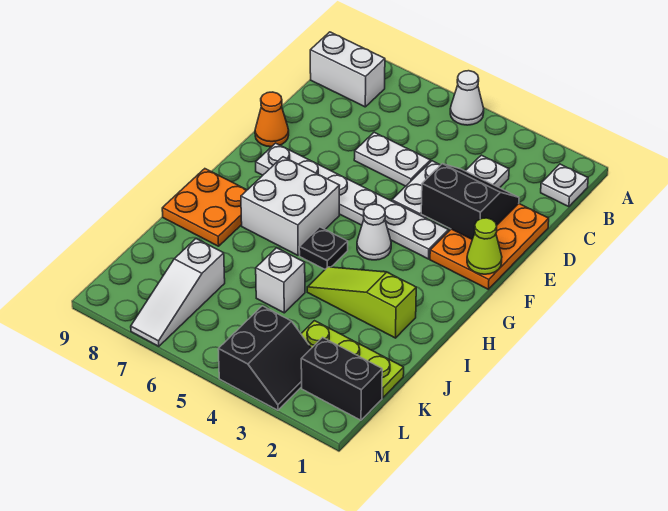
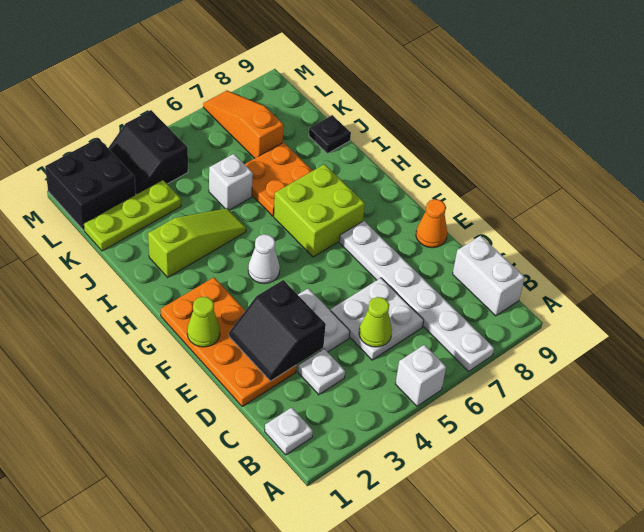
white 1x1 cone [450,71,484,125] -> white 1x1 brick [396,345,446,406]
white 1x2 brick [310,32,385,107] -> white 1x2 brick turned to [453,236,525,316]
none -> lime 1x1 cone [359,297,392,347]
orange 2x3 plate [430,204,549,289] -> orange 2x4 plate [161,277,296,407]
black 2x2 slope [421,164,519,239] -> black 2x2 slope turned to [229,280,326,381]
white 1x2 plate [354,132,430,186] -> white 2x2 plate [331,278,424,360]
white 1x6 plate [256,143,448,259] -> white 1x6 plate turned to [339,221,494,371]
white 2x2 brick [241,157,340,255] -> lime 2x2 brick [274,164,365,257]
black 1x1 plate [299,227,348,269] -> black 1x1 plate moved to [309,115,351,154]
orange 2x2 plate [162,169,247,246] -> orange 2x2 plate moved to [245,142,313,216]
white 1x3 slope [131,239,225,346] -> orange 1x3 slope [203,91,284,158]
black 1x2 brick [301,337,382,420] -> black 2x2 brick [45,138,136,230]

